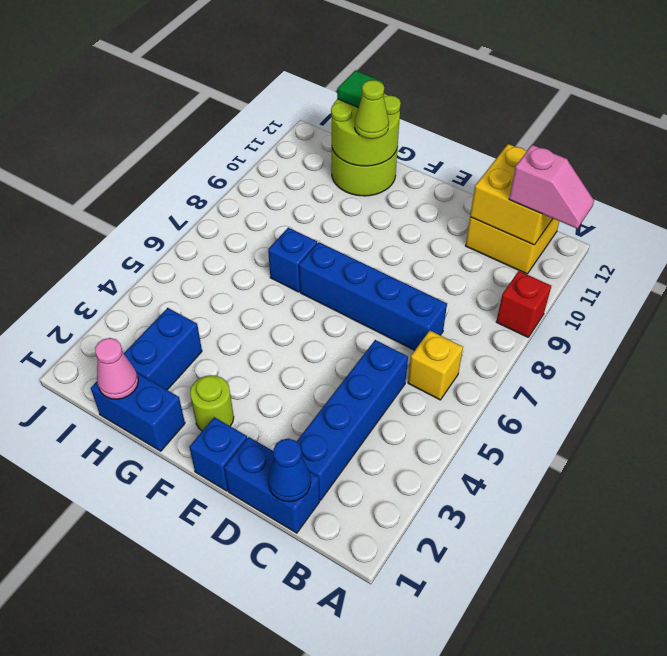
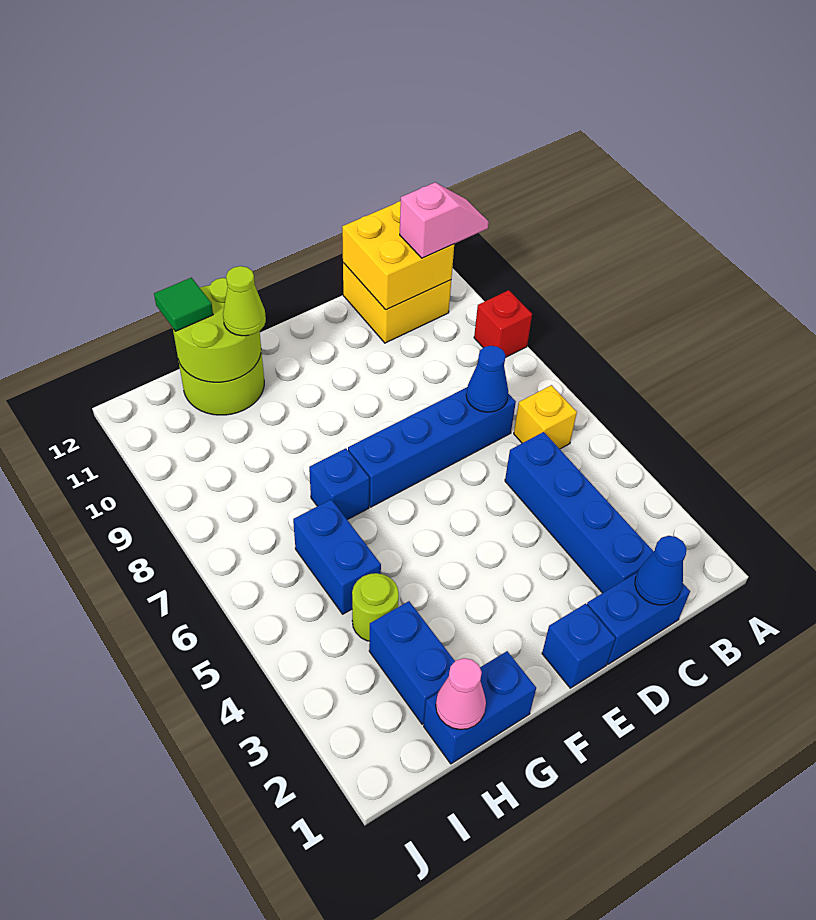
none -> blue 1x1 cone [466,346,508,412]
lime 1x1 round brick [190,375,234,431] -> lime 1x1 round brick moved to [352,573,399,641]
none -> blue 1x2 brick [293,499,381,614]

